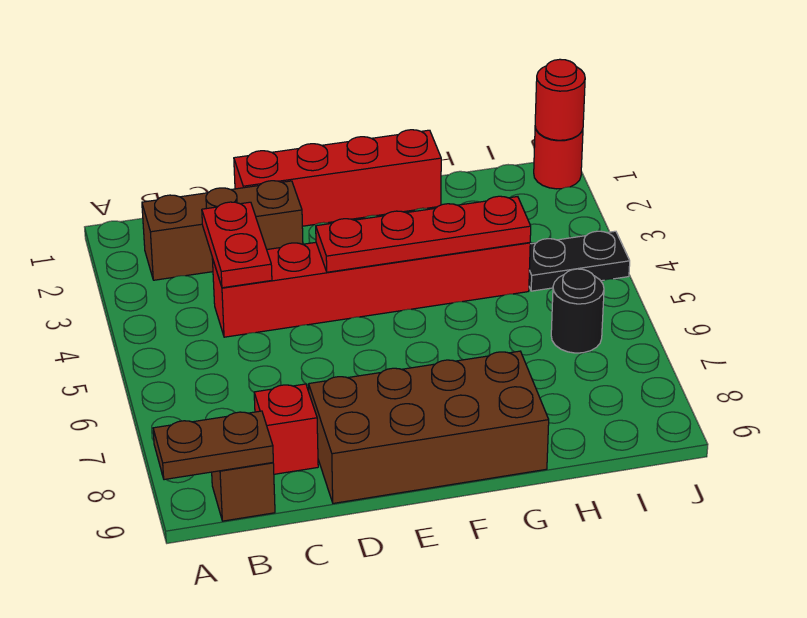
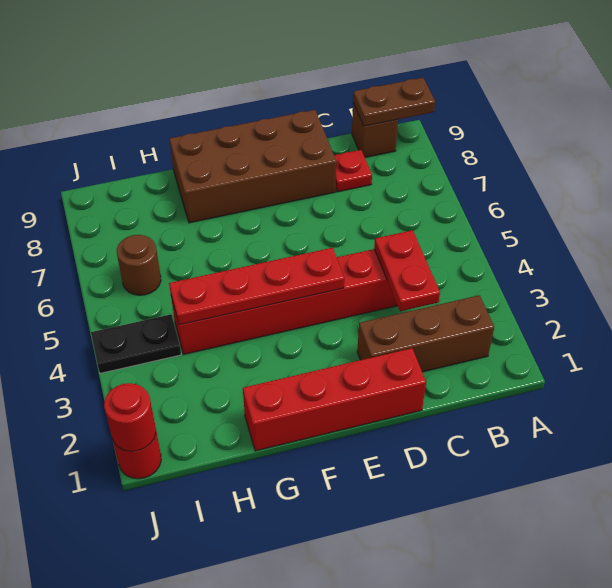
red 1x1 brick [254,384,318,474] -> red 1x1 plate [334,150,372,192]
black 1x1 round brick [551,269,604,353] -> brown 1x1 round brick [117,235,161,295]

